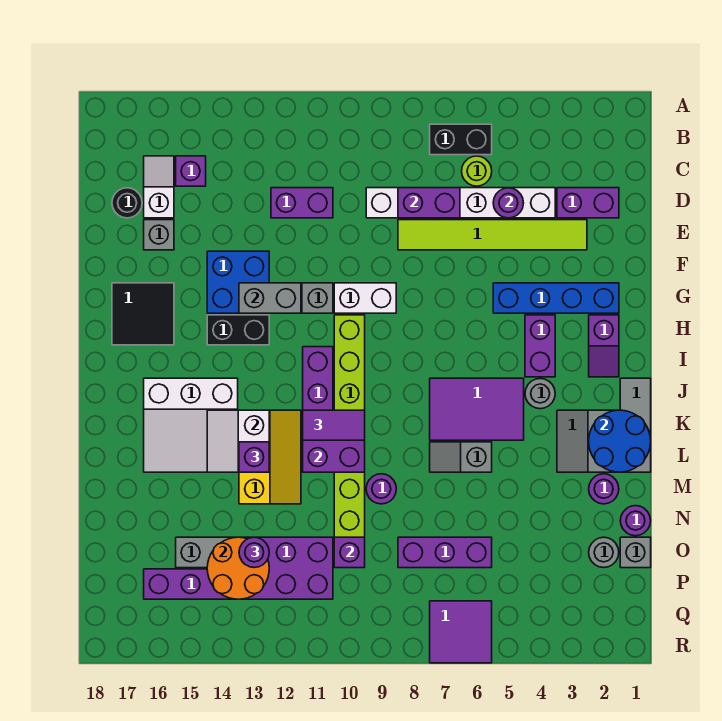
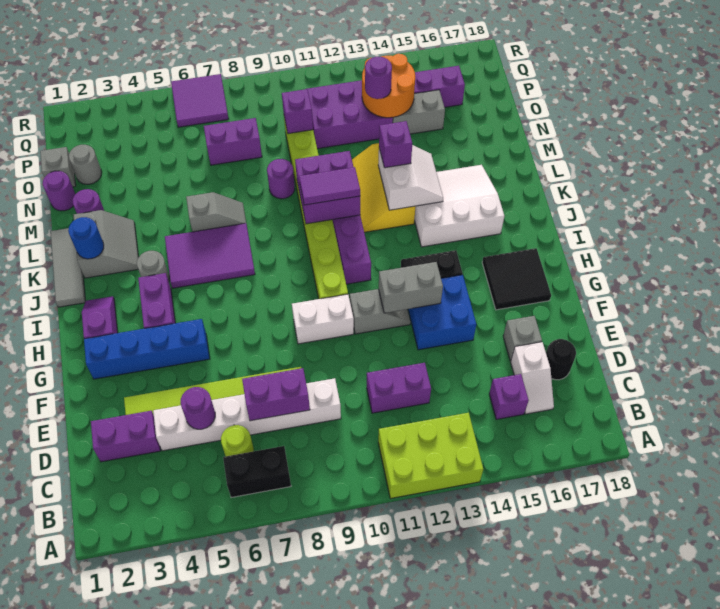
none -> lime 2x3 brick [378,413,483,499]
blue 2x2 round brick [589,410,651,472] -> blue 1x1 round brick [68,217,104,259]
purple 1x3 brick [398,537,492,568] -> purple 1x2 brick [204,118,262,165]

